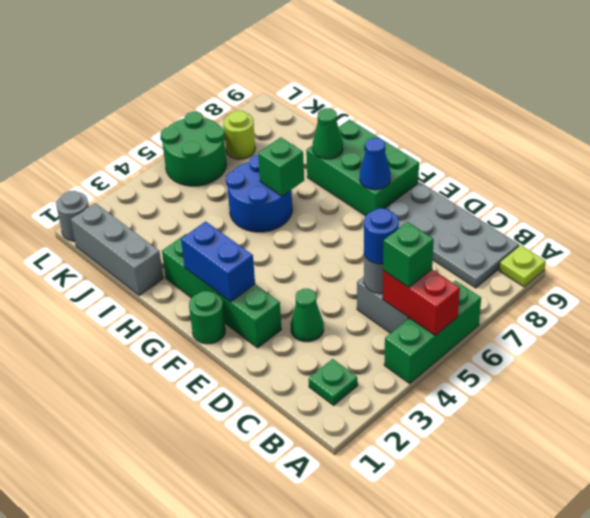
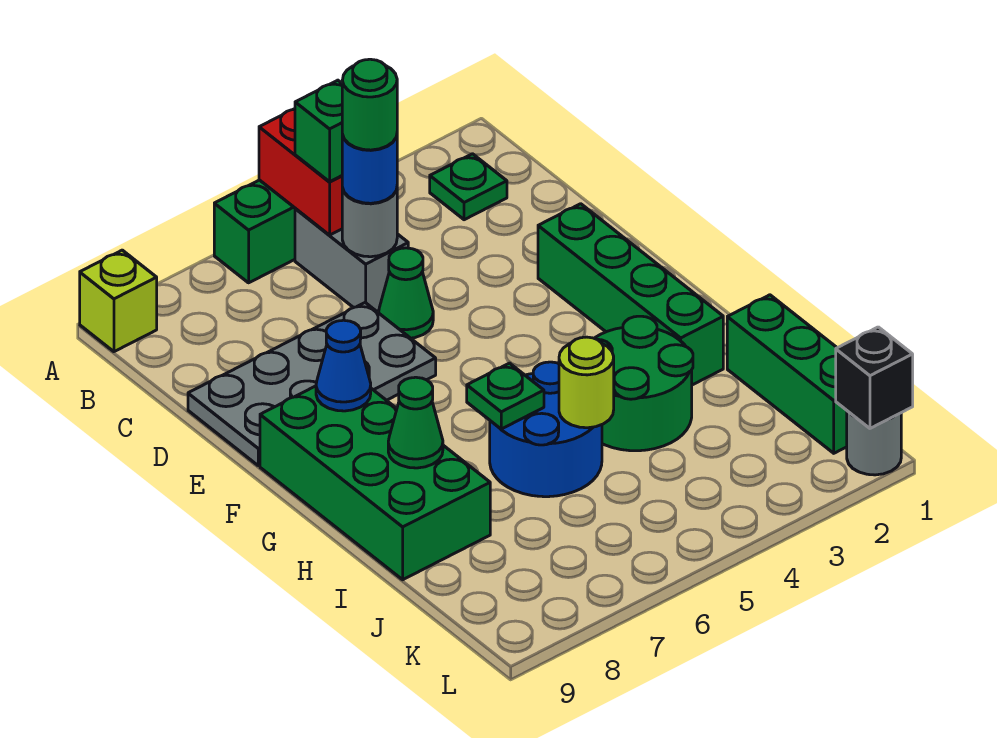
lime 1x1 plate [499,245,546,287] -> lime 1x1 brick [80,250,157,352]
grey 2x4 plate [385,182,519,288] -> grey 2x4 plate turned to [188,303,436,466]
green 1x1 cone [291,289,324,342] -> green 1x1 cone moved to [379,248,433,338]
green 1x1 round brick [189,291,225,344] -> green 1x1 round brick moved to [342,59,397,150]
blue 1x2 brick [181,221,255,302] -> none
green 2x3 brick [306,120,419,216] -> green 2x4 brick [260,386,490,580]
green 1x1 brick [258,137,304,196] -> green 1x1 plate [467,363,544,429]
grey 1x3 brick [71,203,163,295] -> green 1x3 brick [727,295,847,453]
green 2x2 round brick [161,112,226,186] -> green 2x2 round brick moved to [594,316,693,451]
lime 1x1 round brick [224,111,255,159] -> lime 1x1 round brick moved to [559,337,614,428]
none -> black 1x1 brick [836,327,913,428]

